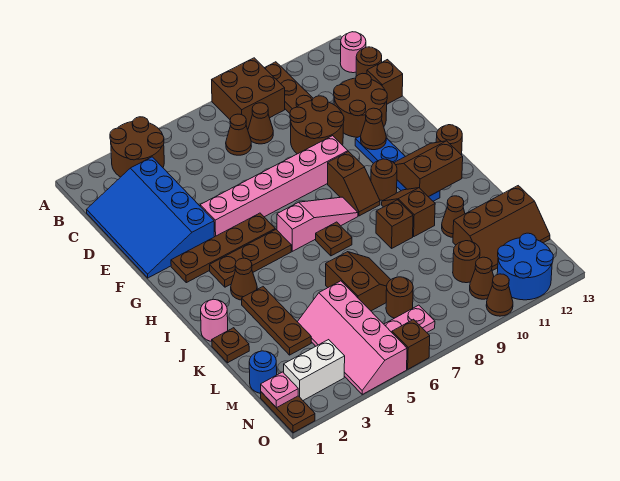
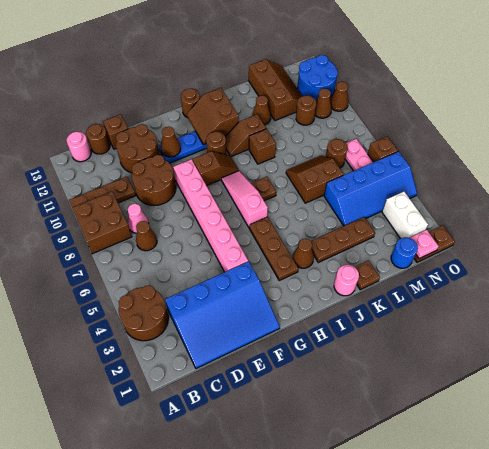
brown 1x1 cone [248,103,273,144] -> pink 1x1 cone [128,204,149,233]
brown 1x4 plate [171,213,275,283] -> none
pink 2x4 slope [298,281,407,394] -> blue 2x4 slope [324,152,417,226]

